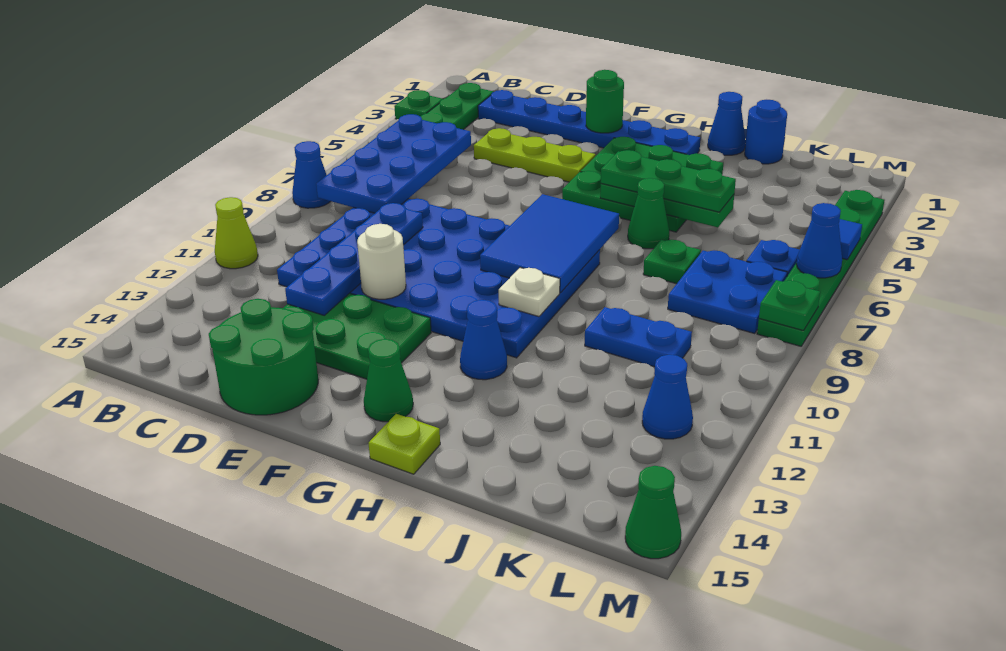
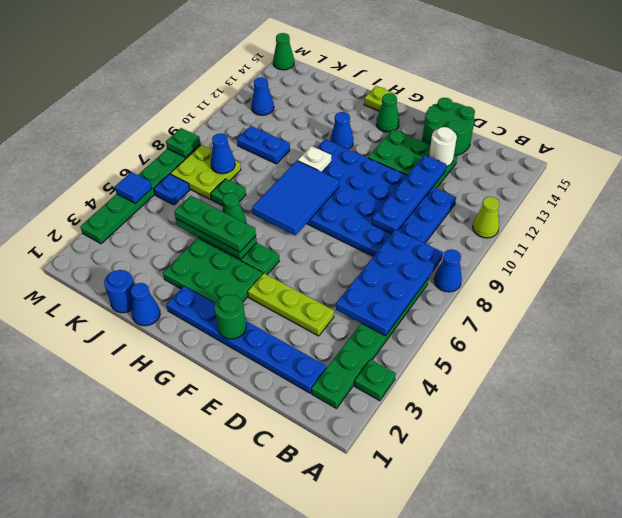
white 1x1 round brick [357,224,406,299] -> white 1x1 round brick moved to [429,127,457,167]
blue 2x2 plate [668,251,788,334] -> lime 2x2 plate [170,145,241,200]
blue 1x1 cone [797,203,842,278] -> blue 1x1 cone moved to [211,133,235,174]

